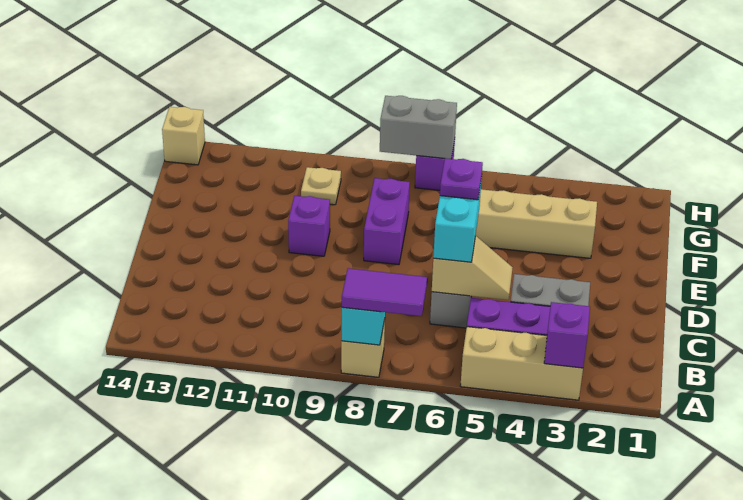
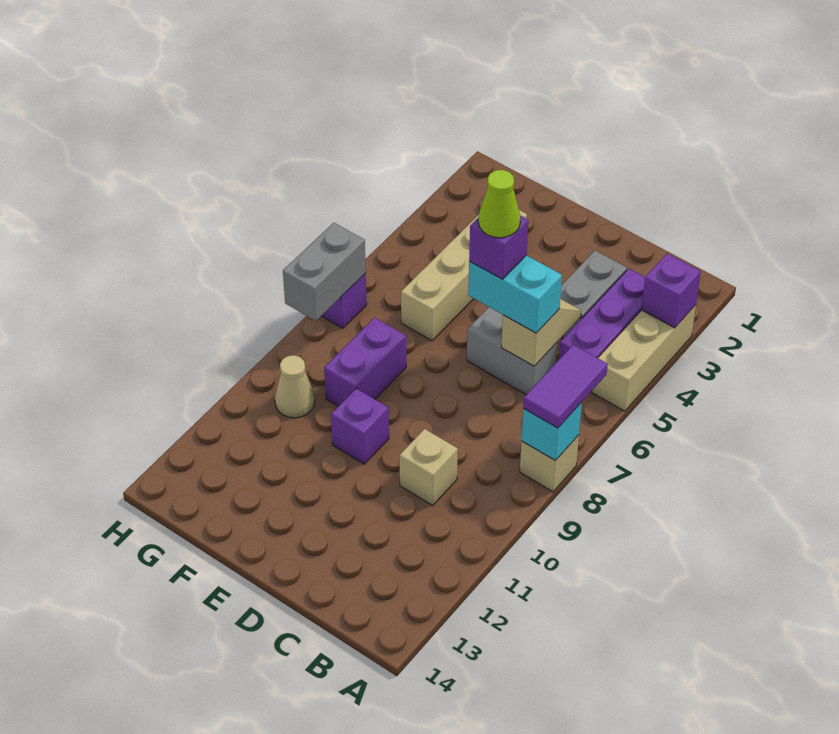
purple 1x1 plate [440,158,483,200] -> purple 1x1 brick [469,216,528,279]
none -> lime 1x1 cone [478,170,520,238]
purple 1x2 brick [364,178,410,265] -> purple 1x2 brick turned to [324,318,406,406]
tan 1x1 plate [301,167,341,205] -> tan 1x1 cone [275,355,315,418]
tan 1x1 brick [162,107,205,165] -> tan 1x1 brick moved to [400,429,458,505]

